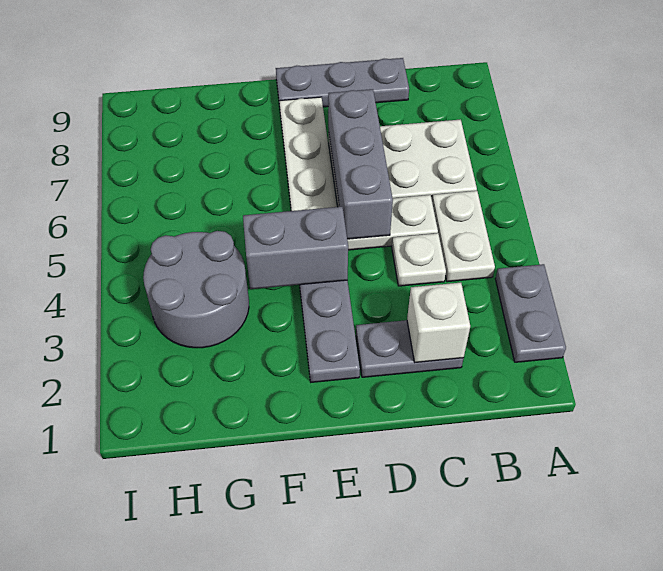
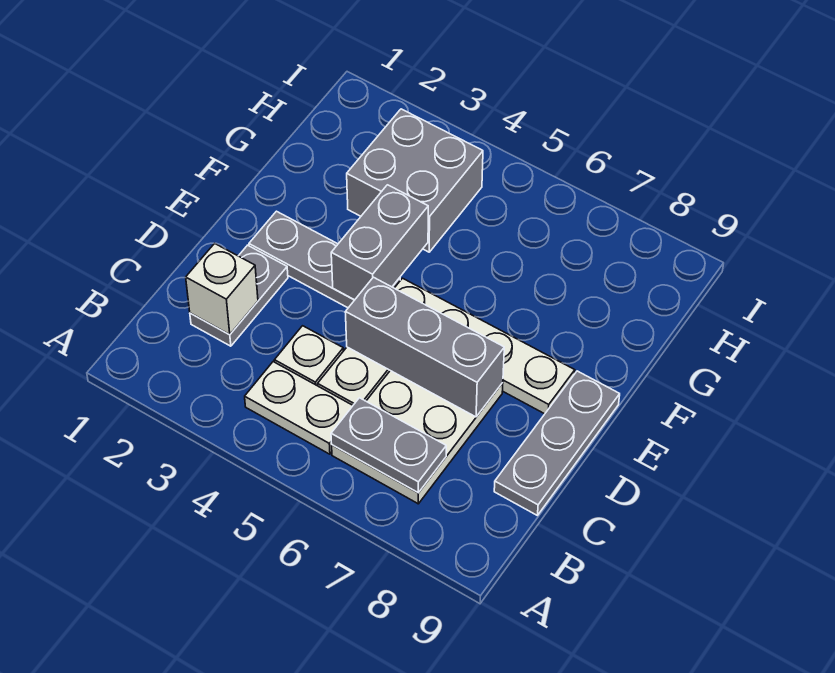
grey 1x2 plate [496,264,566,362] -> grey 1x2 plate moved to [331,398,446,493]
grey 2x2 round brick [143,231,249,348] -> grey 2x2 brick [347,109,483,252]

